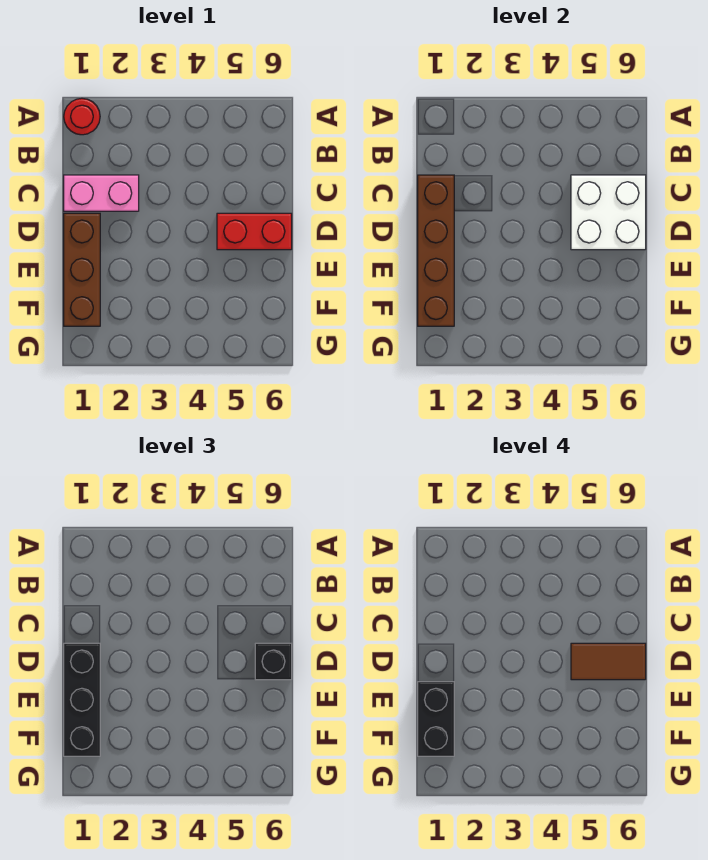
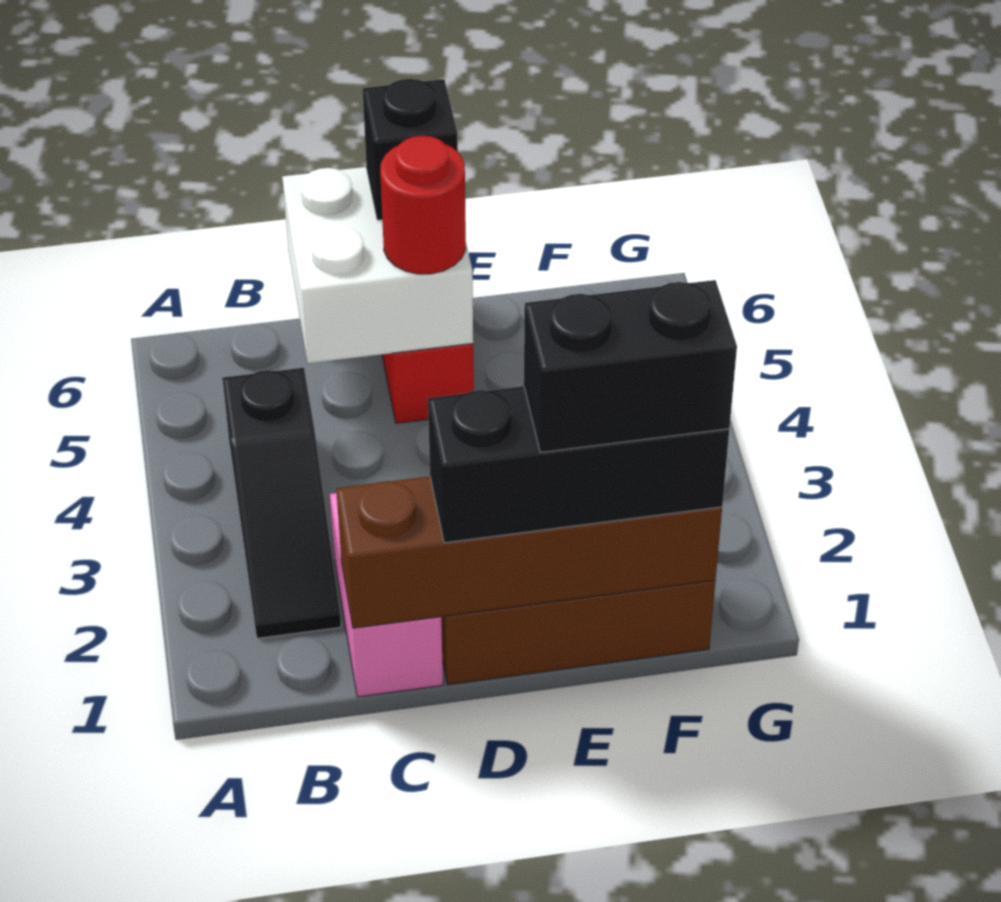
red 1x1 round brick [64,98,100,135] -> red 1x1 round brick moved to [380,136,466,274]
none -> black 1x3 slope [222,368,341,638]
brown 1x2 tile [571,643,646,680] -> none

